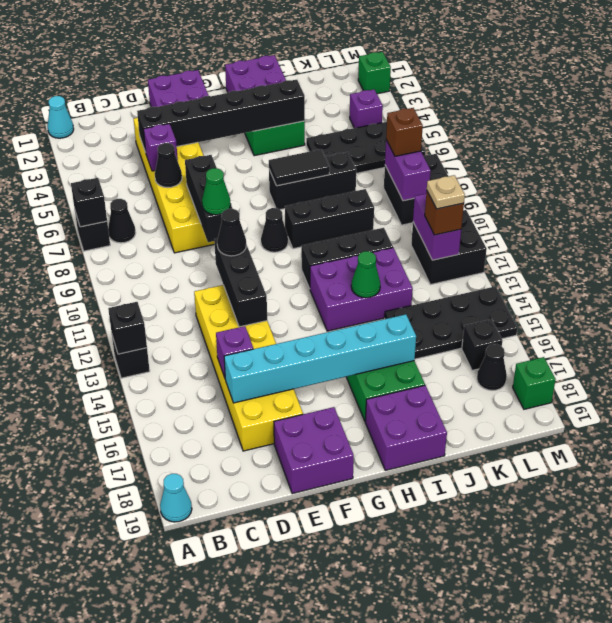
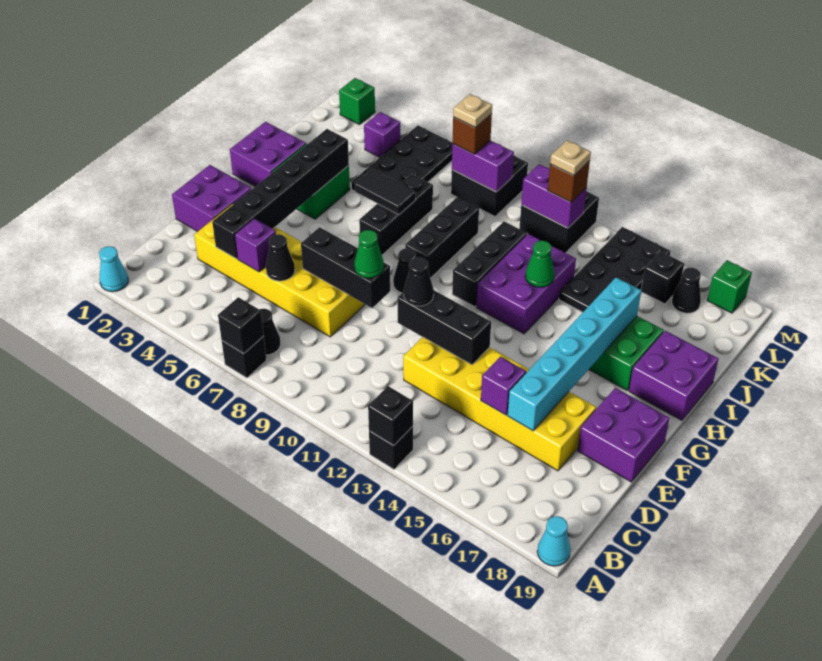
black 1x2 tile [269,149,330,186] -> black 1x2 tile turned to [355,169,416,215]
none -> tan 1x1 plate [453,94,492,128]

